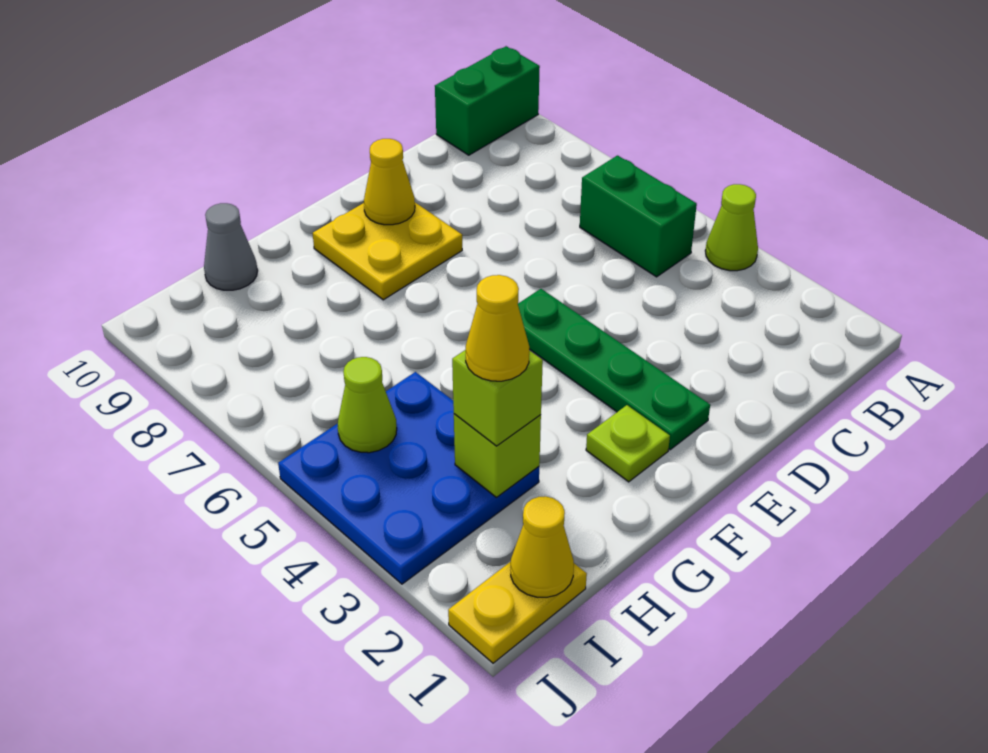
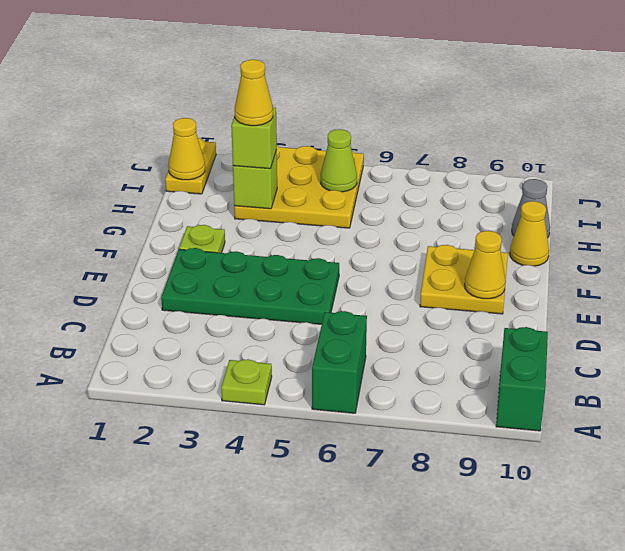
lime 1x1 cone [705,184,758,271] -> lime 1x1 plate [221,359,272,405]
green 1x2 brick [580,156,697,277] -> green 1x2 brick turned to [312,311,367,413]
green 1x4 plate [518,289,710,450] -> green 2x4 plate [161,248,339,324]
none -> yellow 1x1 cone [510,201,549,266]
blue 3x3 plate [278,372,539,584] -> yellow 3x3 plate [234,146,364,228]

